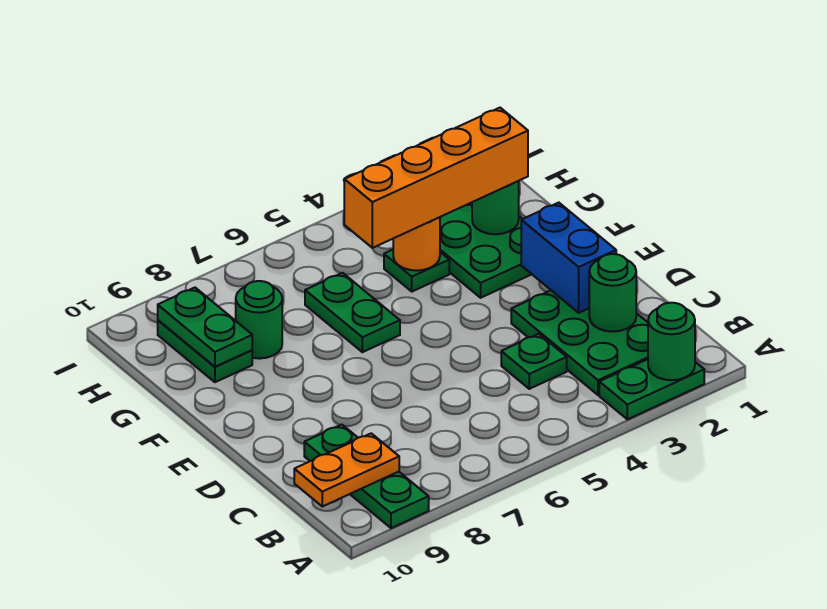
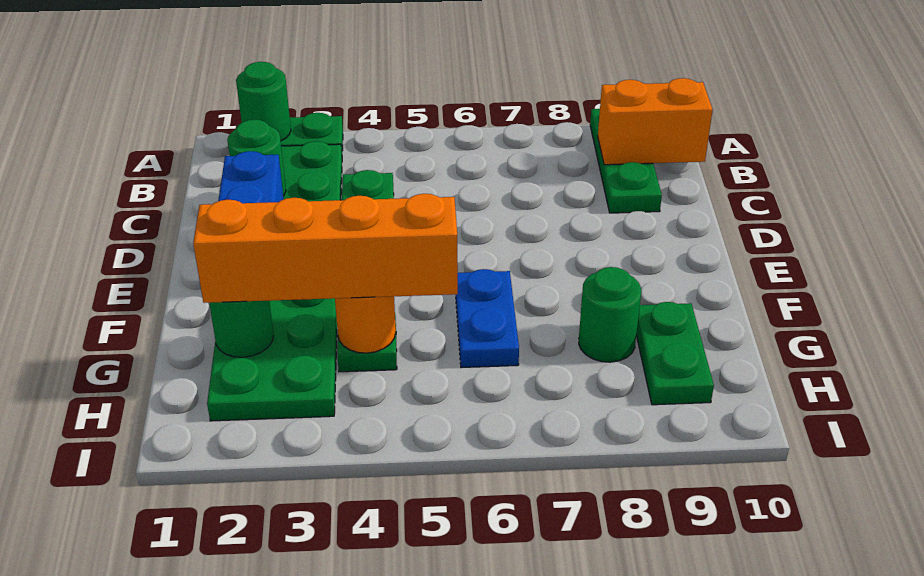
orange 1x2 plate [294,433,399,506] -> orange 1x2 brick [598,78,713,165]
green 1x2 plate [305,273,400,352] -> blue 1x2 plate [456,269,519,368]
green 1x2 plate [158,288,252,367] -> none

